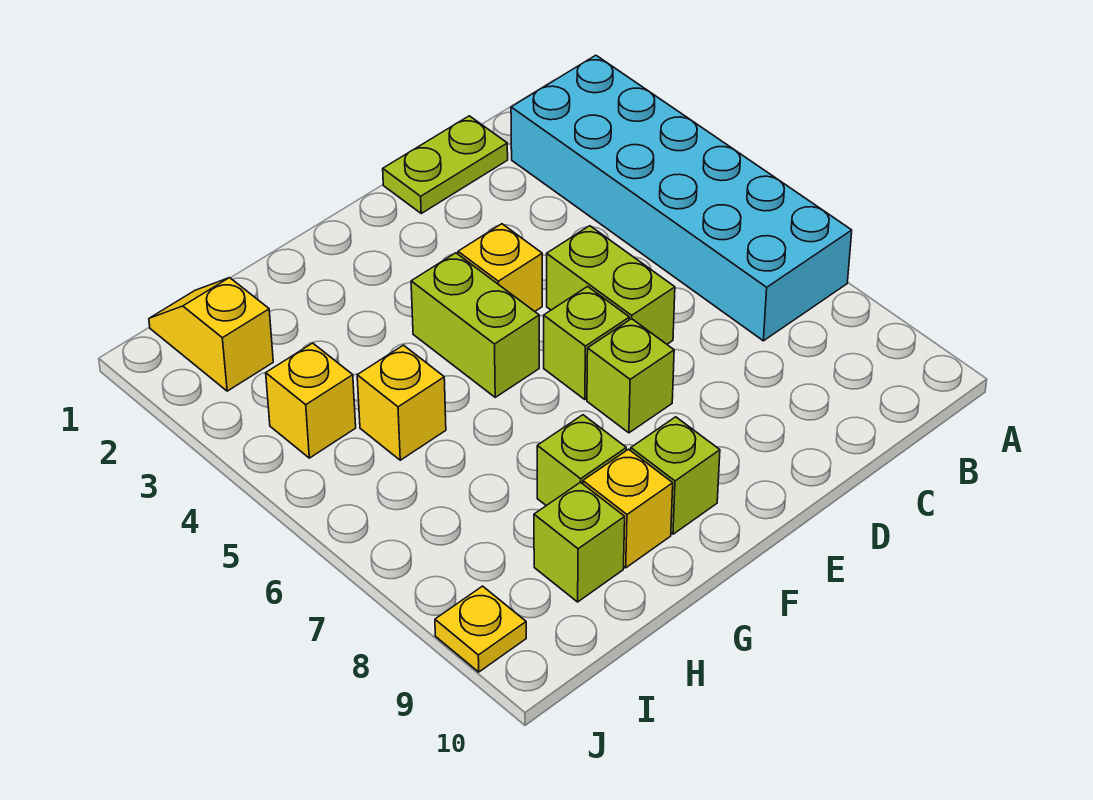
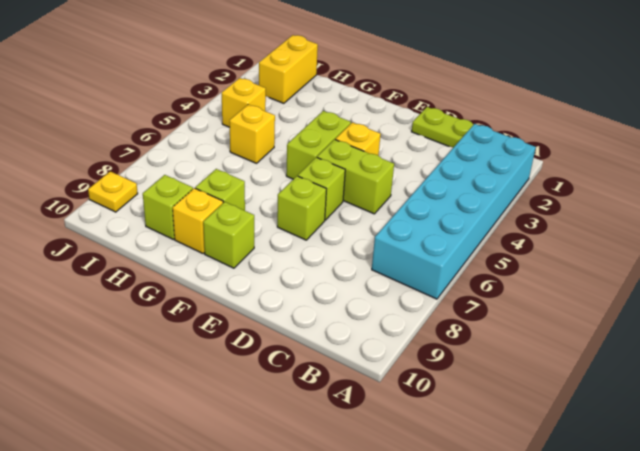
lime 1x2 brick [547,226,675,344] -> lime 1x2 brick turned to [317,139,394,214]
yellow 1x2 slope [149,278,273,391] -> yellow 1x2 brick [259,35,318,103]

